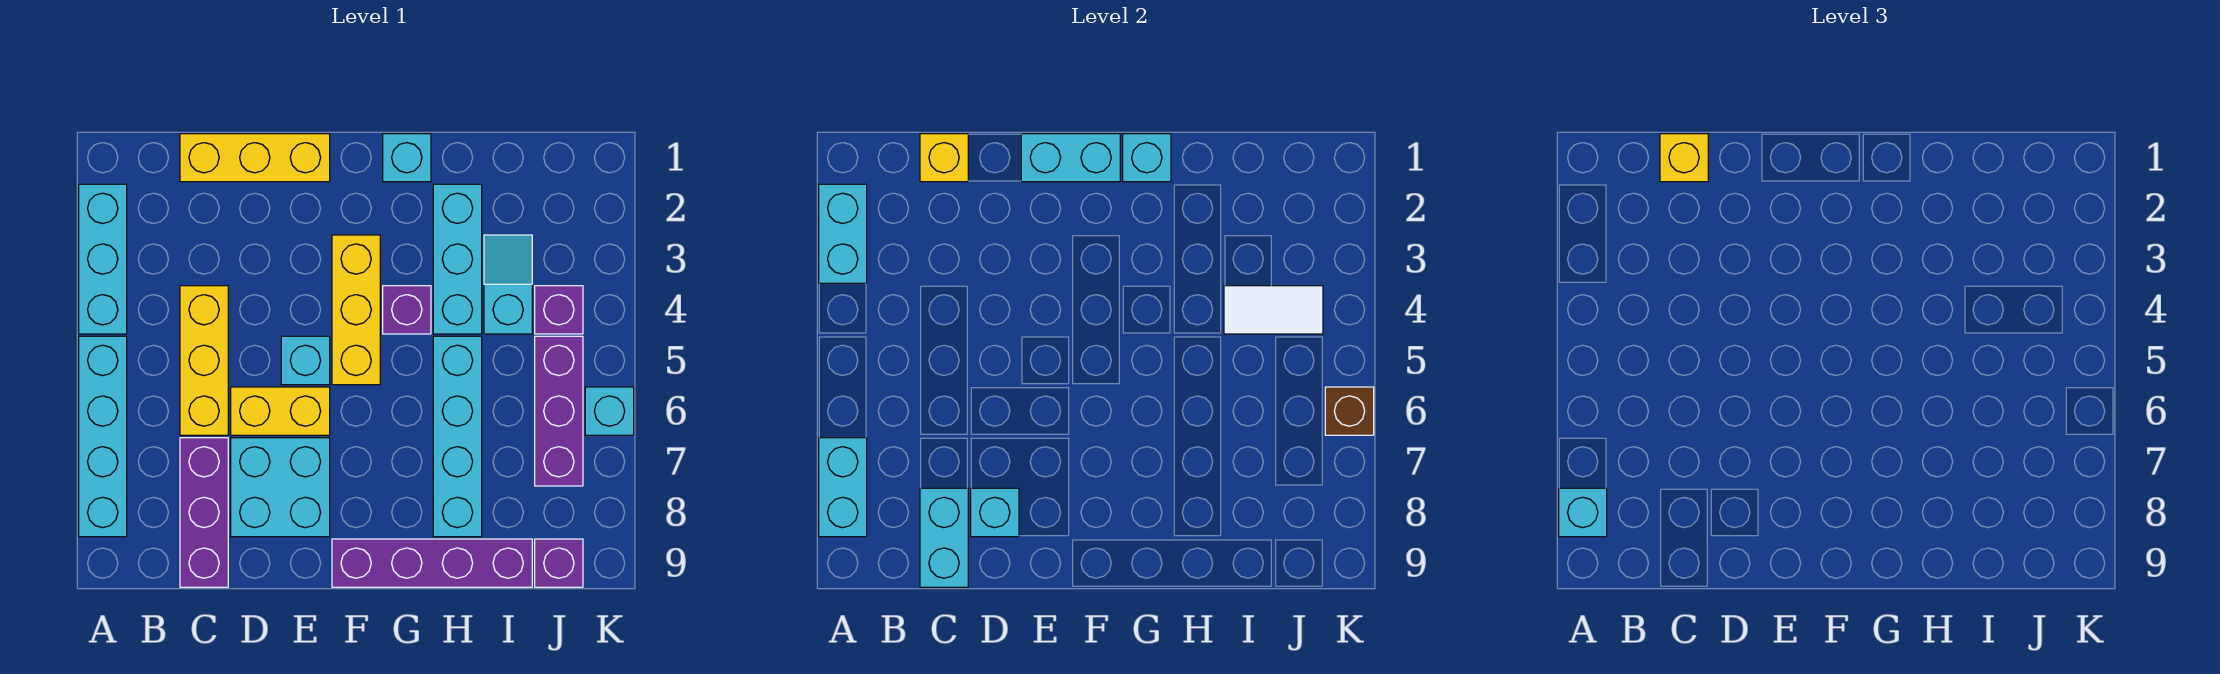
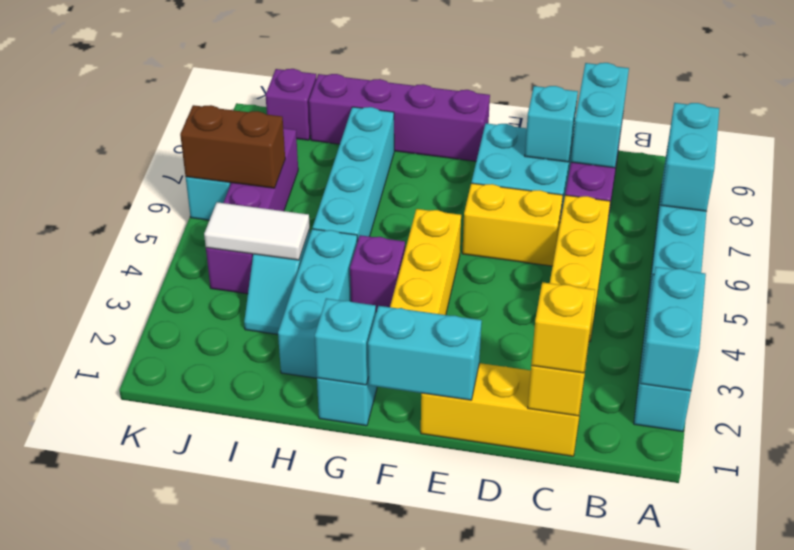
cyan 1x1 brick [1559,488,1607,537] -> none
cyan 1x1 brick [281,336,330,385] -> none
brown 1x1 brick [1325,387,1374,435] -> brown 1x2 brick [180,105,285,188]

